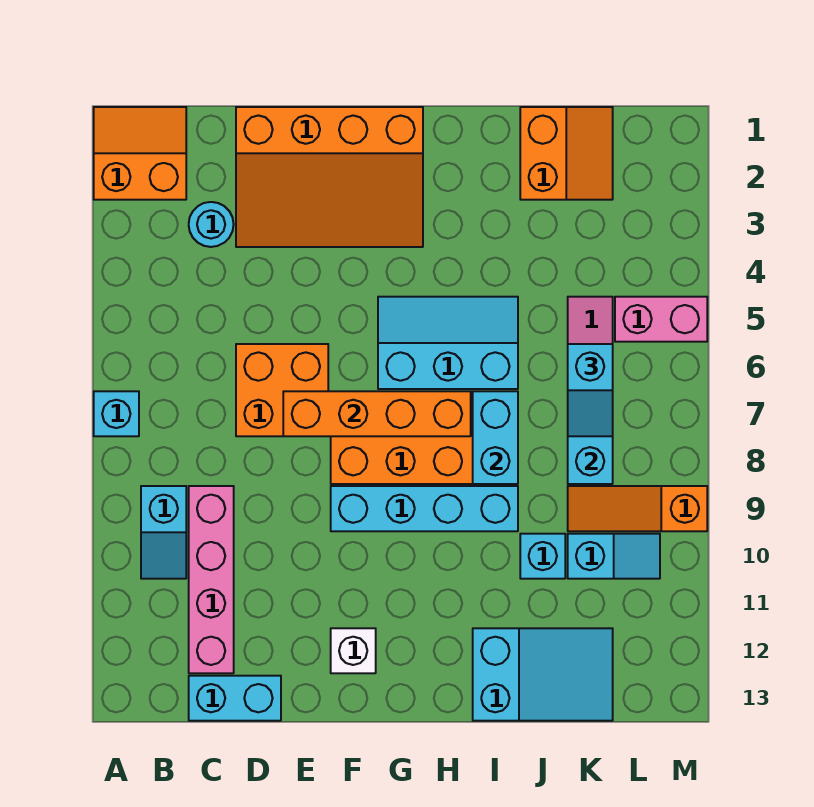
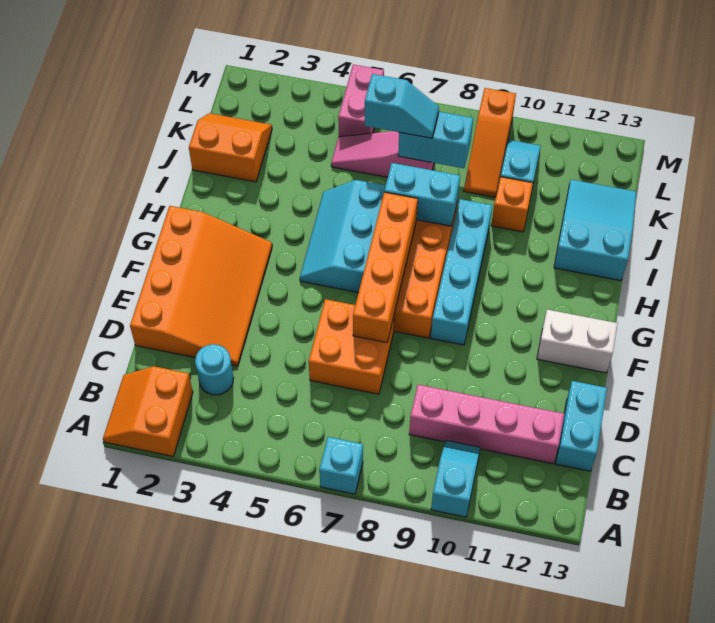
cyan 1x2 slope [141,486,186,579] -> cyan 1x2 slope turned to [431,440,480,517]
white 1x1 brick [331,628,376,673] -> white 1x2 brick [537,310,618,373]
cyan 1x1 brick [520,534,565,579] -> orange 1x1 brick [491,177,533,232]

